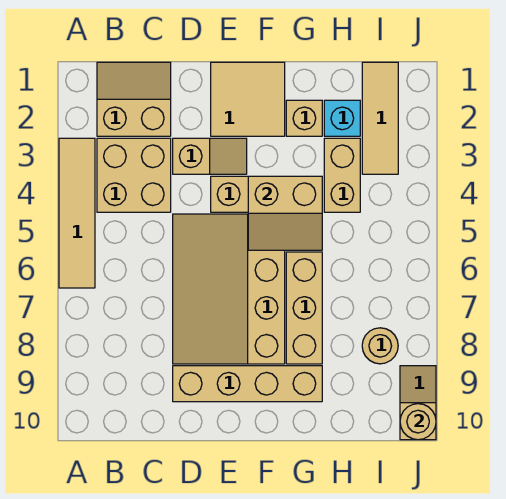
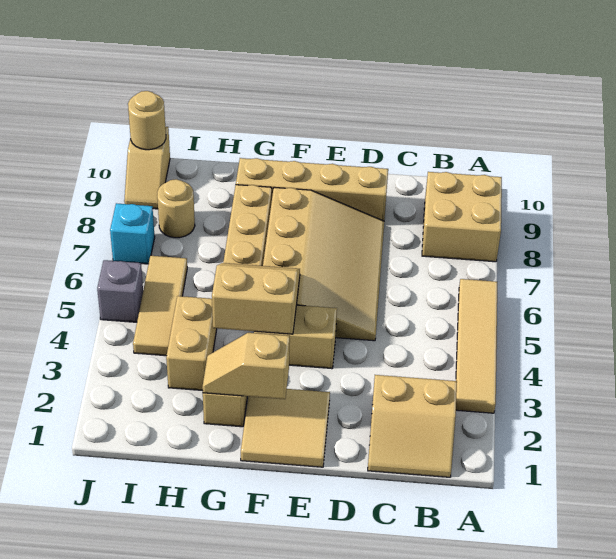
tan 2x2 brick [97,138,171,212] -> tan 2x2 brick moved to [422,172,502,262]
tan 1x2 slope [173,138,247,174] -> tan 1x2 slope moved to [202,333,290,399]
cyan 1x1 brick [324,100,360,136] -> cyan 1x1 brick moved to [110,203,155,264]
tan 1x3 tile [362,62,398,174] -> tan 1x3 tile moved to [133,256,187,356]
none -> grey 1x1 brick [97,260,143,322]

